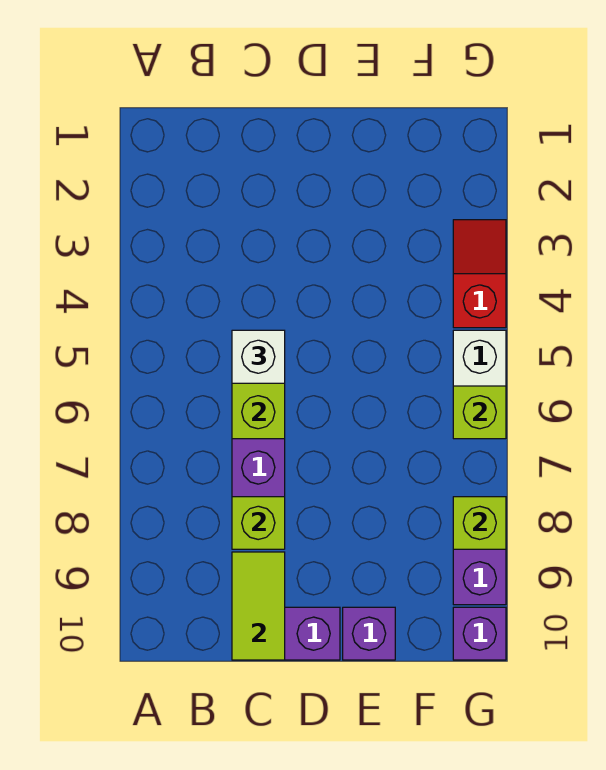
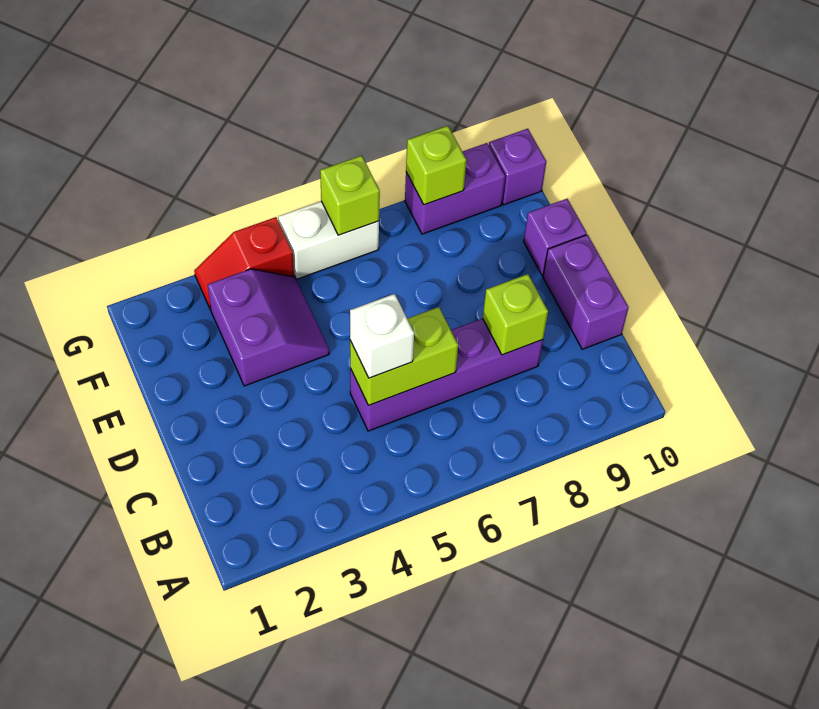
lime 1x2 tile [232,552,285,660] -> none
none -> purple 2x2 slope [208,269,329,386]

